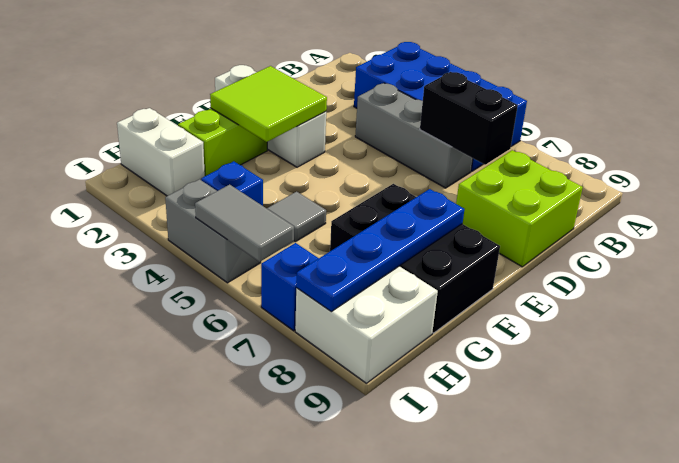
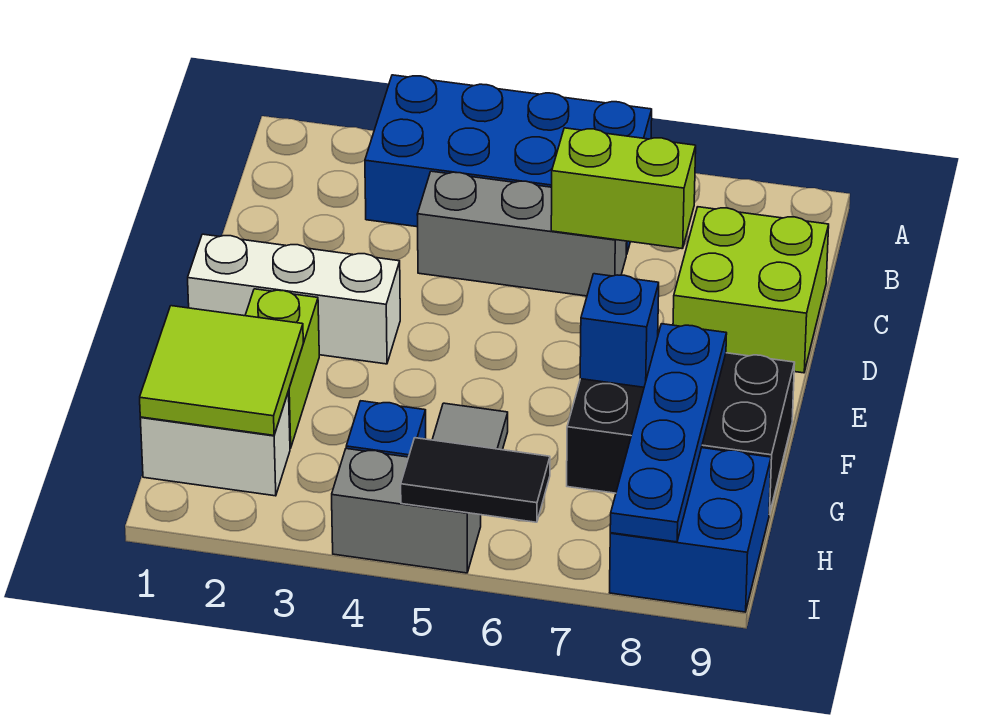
black 1x2 brick [420,72,518,165] -> lime 1x2 brick [551,128,696,249]
lime 2x2 tile [210,66,327,142] -> lime 2x2 tile moved to [140,306,303,435]
white 2x2 brick [295,266,438,383] -> blue 2x2 brick [610,448,771,612]
grey 1x2 tile [195,184,294,262] -> black 1x2 tile [401,438,550,522]
blue 1x1 brick [261,243,319,331] -> blue 1x1 brick moved to [580,274,659,387]

